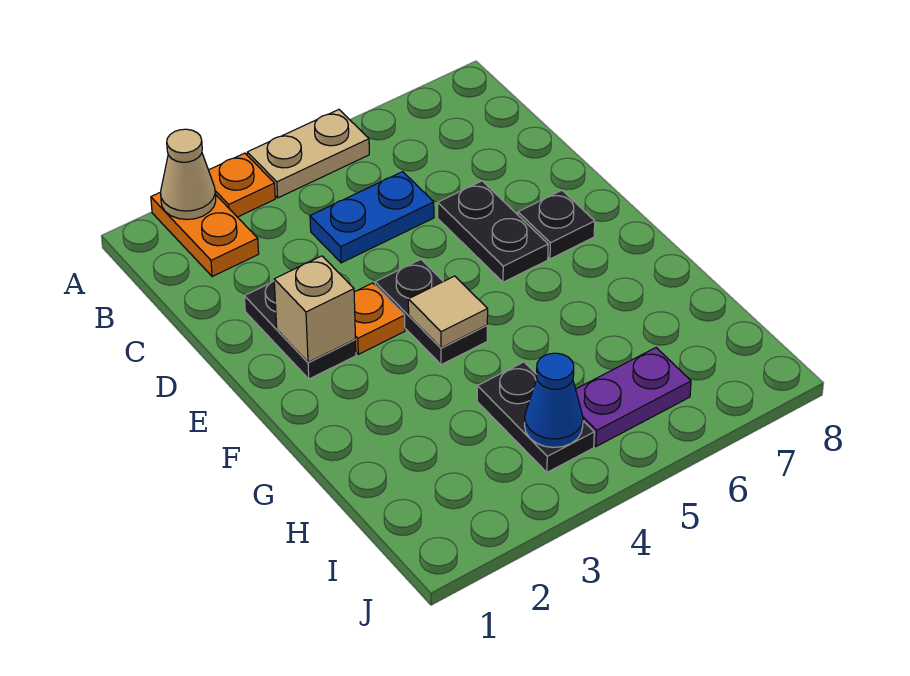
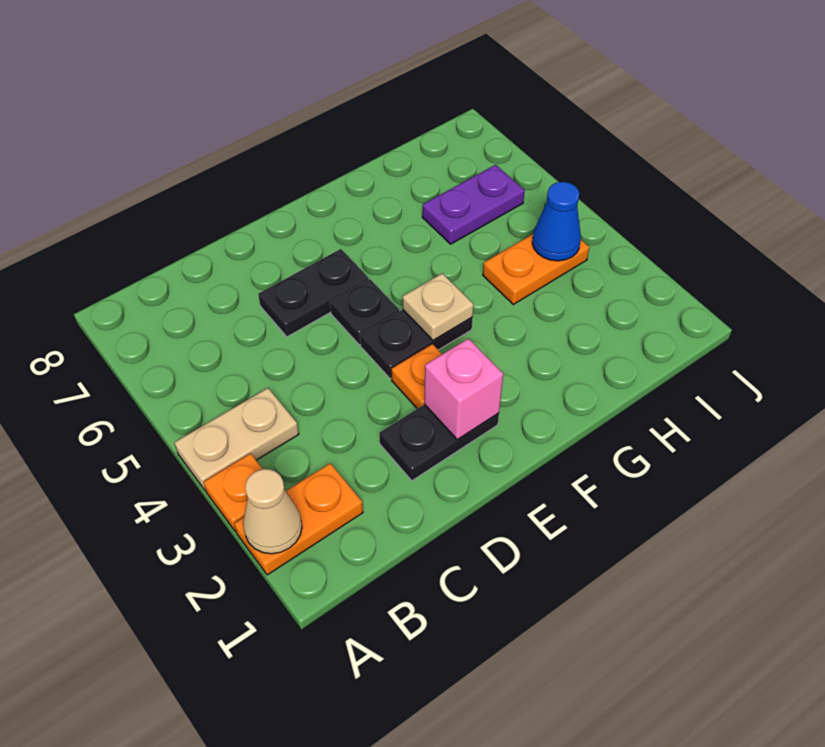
tan 1x2 plate [247,110,369,198] -> tan 1x2 plate turned to [174,388,299,491]
blue 1x2 plate [310,172,434,263] -> none
tan 1x1 brick [274,256,355,362] -> pink 1x1 brick [424,339,503,440]
black 1x1 plate [518,190,595,259] -> black 1x1 plate moved to [330,279,399,345]
tan 1x1 tile [408,276,488,348] -> tan 1x1 plate [403,273,473,340]
black 1x2 plate [477,362,594,472] -> orange 1x2 plate [483,234,589,304]
purple 1x2 plate [576,348,691,446] -> purple 1x2 plate turned to [422,165,525,244]

